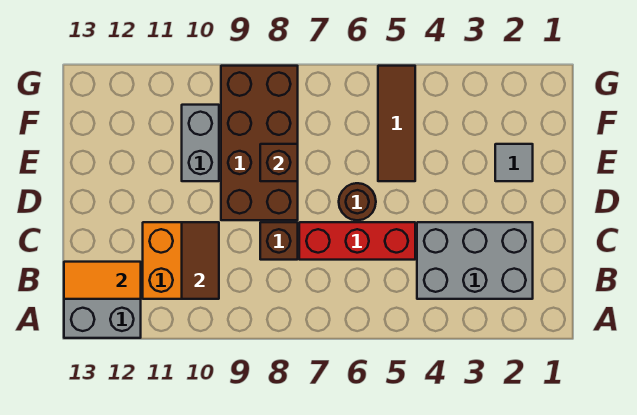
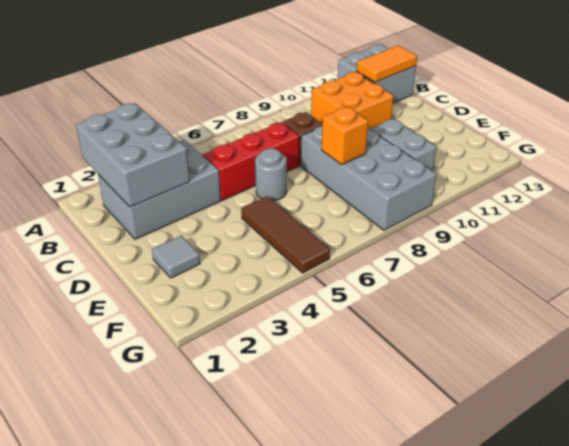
none -> grey 2x3 brick [76,103,190,207]
brown 1x2 tile [182,222,219,299] -> none
brown 1x1 round brick [339,183,376,220] -> grey 1x1 round brick [255,148,287,201]
brown 2x4 brick [221,66,298,220] -> grey 2x4 brick [301,126,437,230]
brown 1x1 brick [260,144,298,181] -> orange 1x1 brick [322,107,368,165]

